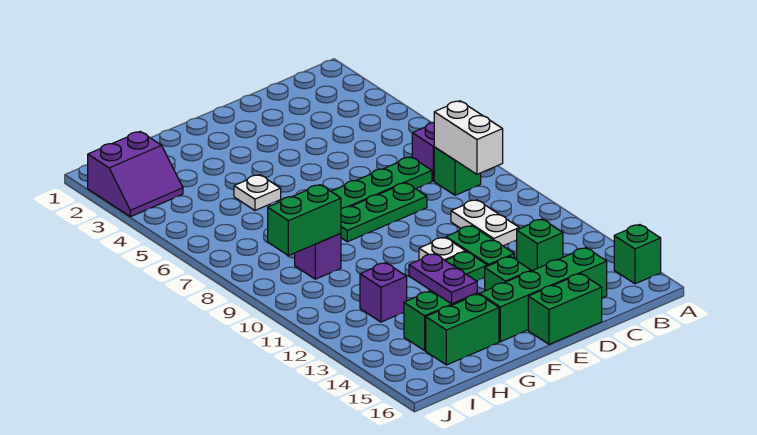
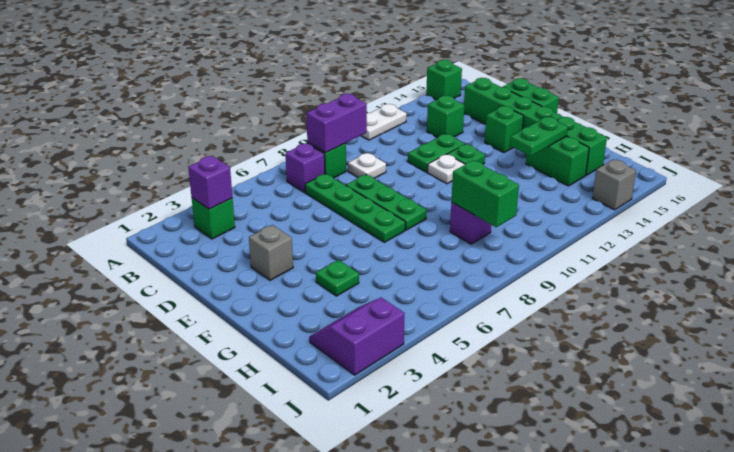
none -> green 1x1 brick [192,198,235,239]
white 1x2 brick [434,101,503,174] -> purple 1x2 brick [306,94,367,153]
white 1x2 plate [451,200,519,246] -> white 1x2 plate moved to [361,104,407,140]
none -> grey 1x1 brick [249,225,293,280]
none -> green 1x1 plate [316,260,359,296]
white 1x1 plate [234,175,281,210] -> white 1x1 plate moved to [348,153,386,178]
purple 1x2 plate [409,254,477,304] -> green 1x2 plate [510,117,568,156]
purple 1x1 brick [360,263,407,322] -> purple 1x1 brick moved to [188,156,232,209]
purple 2x2 slope [88,132,183,217] -> purple 2x2 slope turned to [309,297,405,375]
none -> grey 1x1 brick [593,159,636,210]

